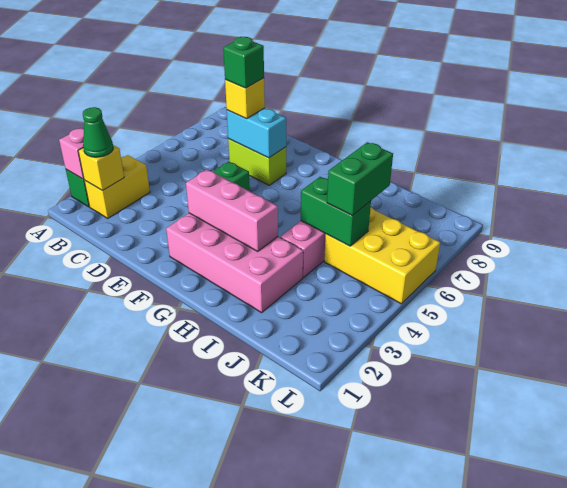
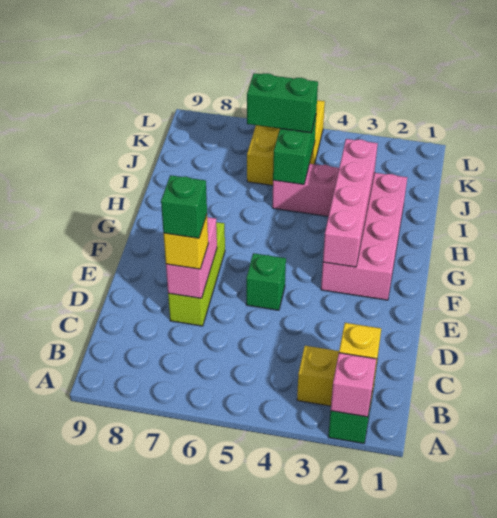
green 1x1 cone [83,107,113,157] -> none
lime 1x2 brick [228,139,286,185] -> lime 1x3 brick [168,222,225,326]
cyan 1x2 brick [227,108,286,158] -> pink 1x2 brick [166,217,217,298]
pink 1x3 brick [186,169,278,251] -> pink 1x4 brick [323,139,378,267]

